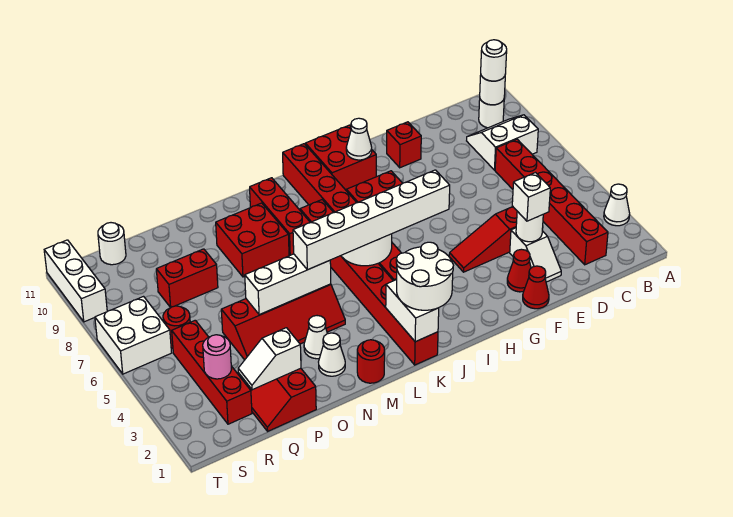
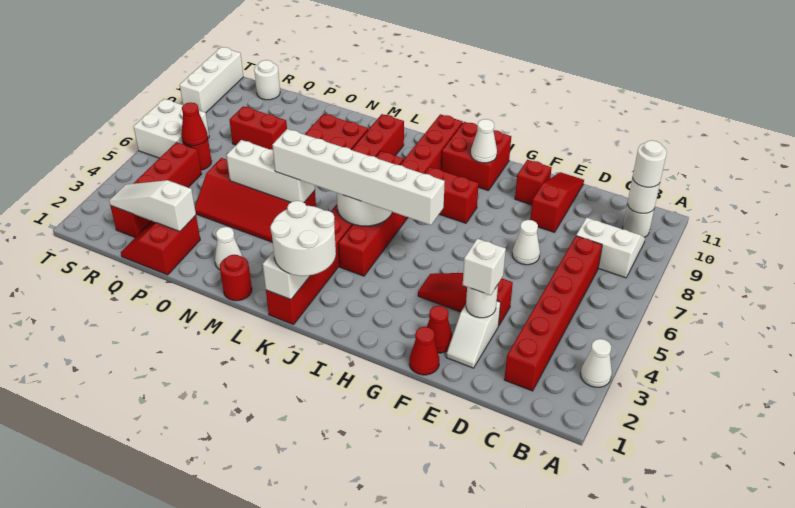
none -> red 1x3 slope [530,172,584,232]
white 1x1 cone [304,316,327,359] -> white 1x1 cone moved to [512,220,540,265]
white 1x2 slope [238,328,301,390] -> white 1x3 slope [109,180,196,231]
pink 1x1 round brick [203,335,231,379] -> none
none -> red 1x1 cone [181,102,208,146]

